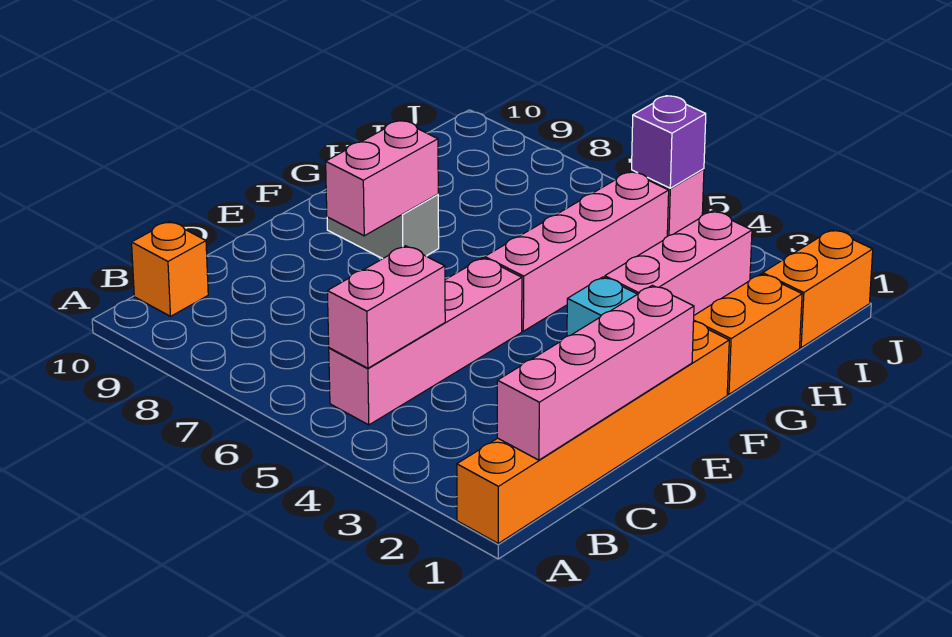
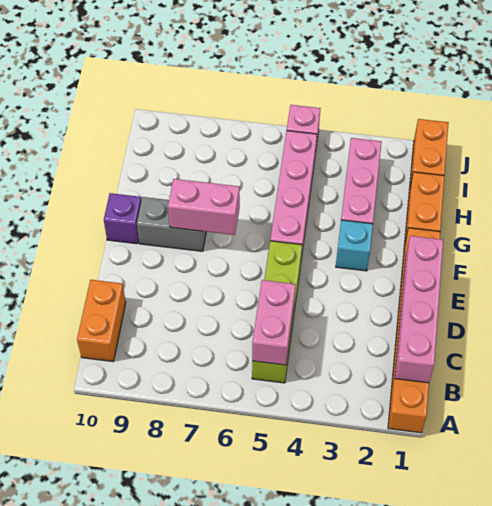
pink 1x4 brick [329,258,522,425] -> lime 1x4 brick [252,241,302,383]
orange 1x1 brick [132,221,208,316] -> orange 1x2 brick [77,280,126,362]
pink 1x2 brick [326,120,438,236] -> pink 1x2 brick turned to [168,179,240,235]
purple 1x1 brick [632,96,706,188] -> purple 1x1 brick moved to [104,193,141,244]

